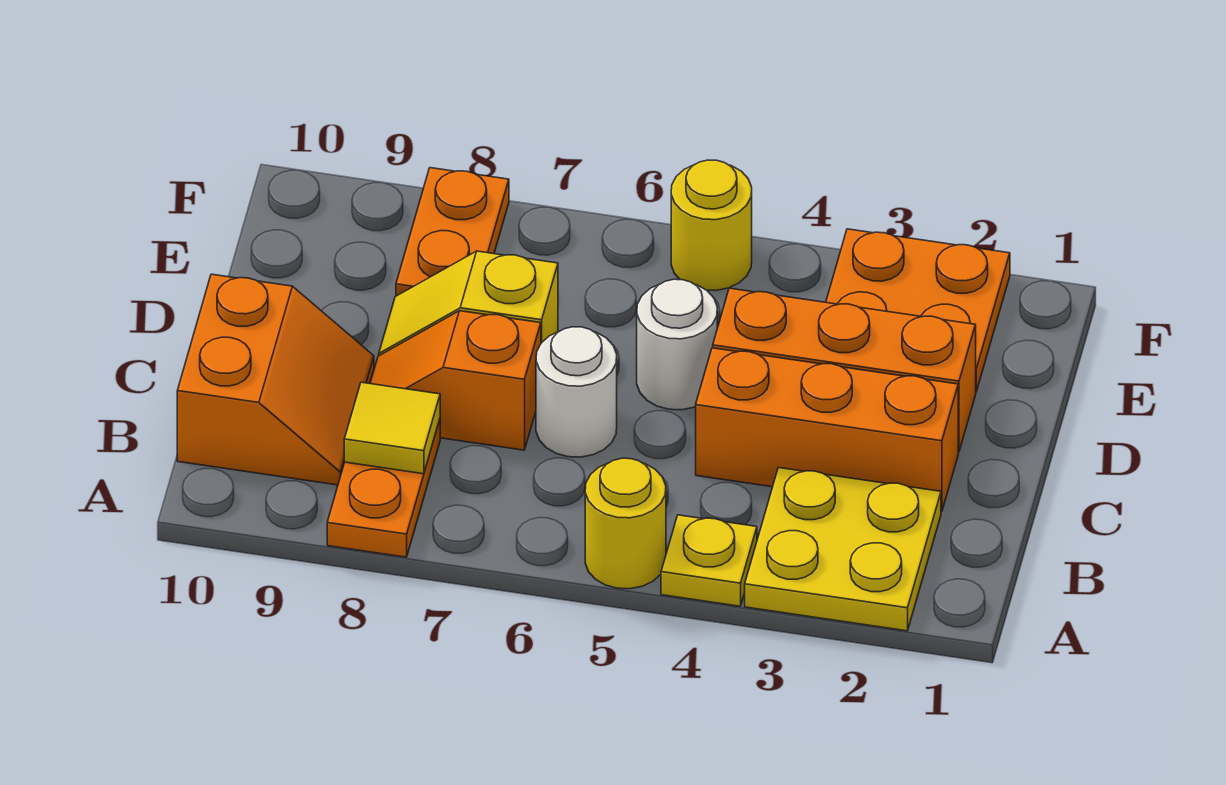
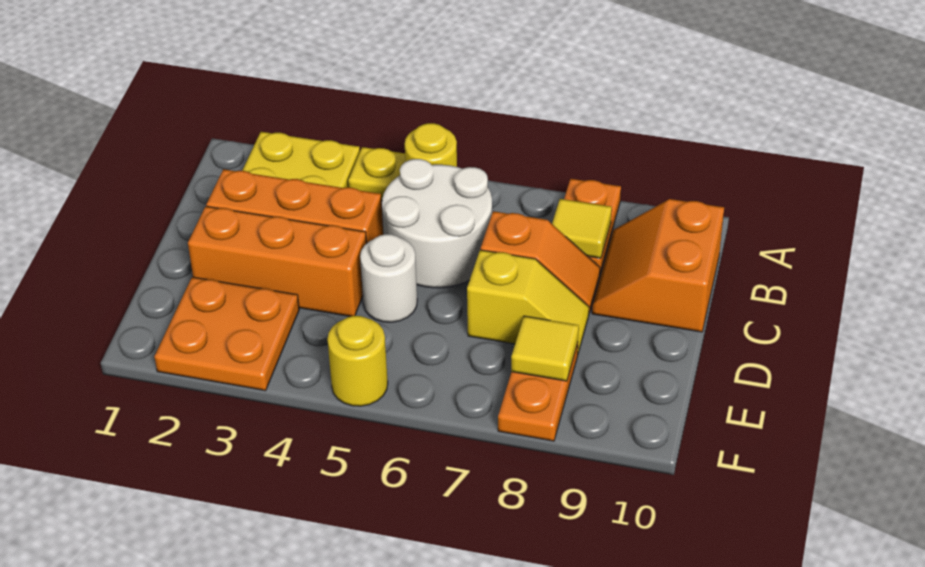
white 1x1 round brick [536,327,617,457] -> white 2x2 round brick [382,159,492,288]
none -> yellow 1x1 tile [511,316,579,381]

